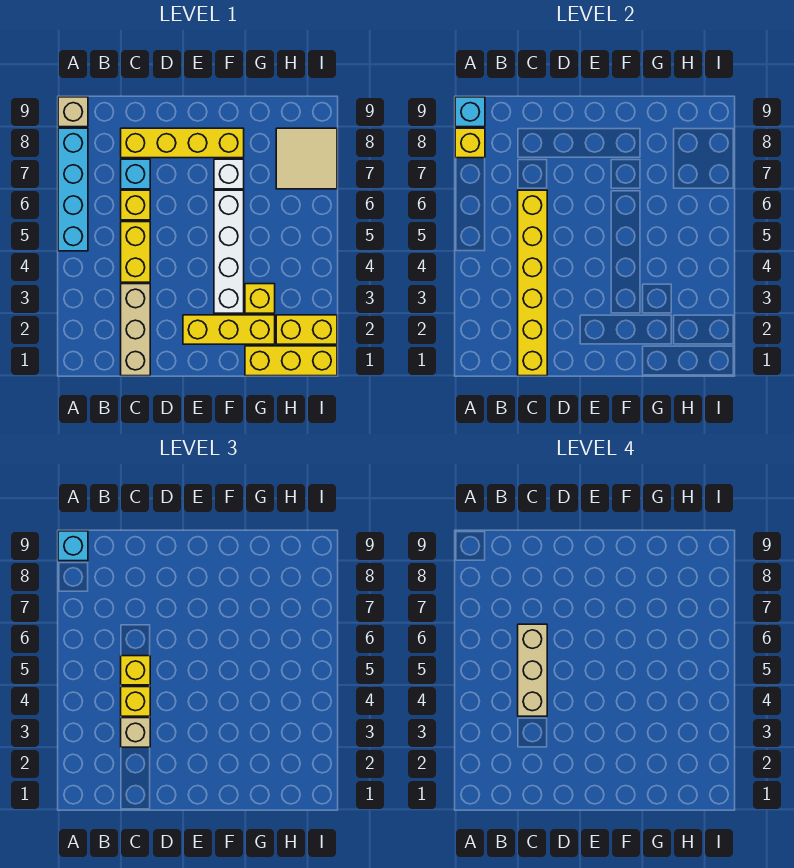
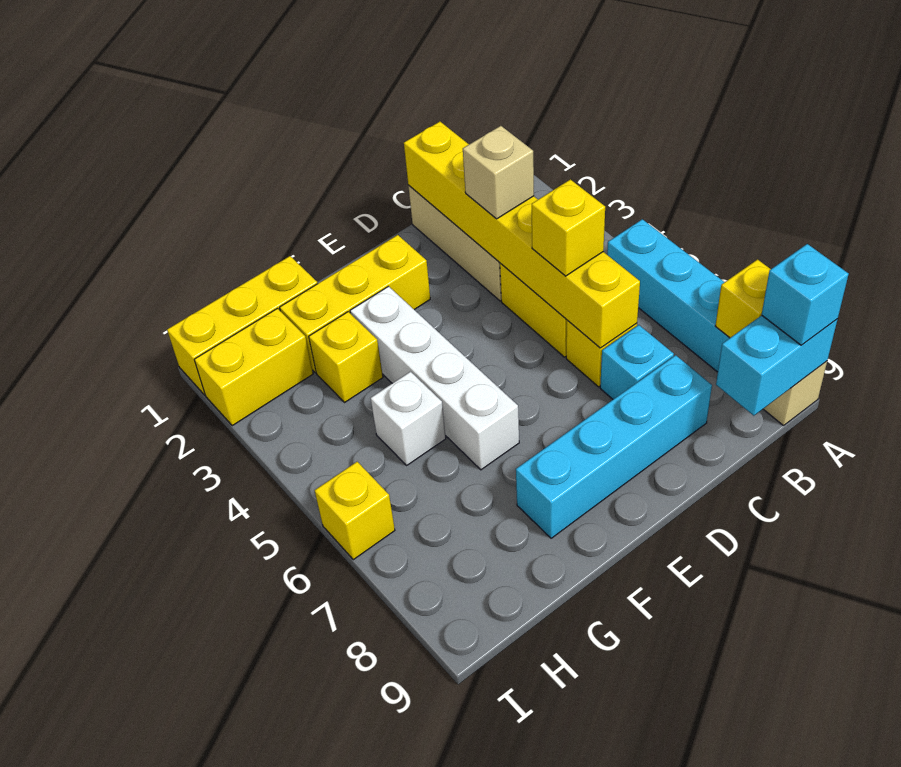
cyan 1x1 brick [455,97,485,127] -> cyan 1x2 brick [716,315,838,416]
yellow 1x1 brick [121,687,150,716] -> yellow 1x1 brick moved to [315,462,395,560]
tan 1x3 brick [518,624,547,716] -> none
yellow 1x4 brick [121,128,244,158] -> cyan 1x4 brick [516,355,712,538]
white 1x1 brick [214,159,244,189] -> white 1x1 brick moved to [371,372,446,465]
tan 2x2 tile [276,128,337,189] -> none

